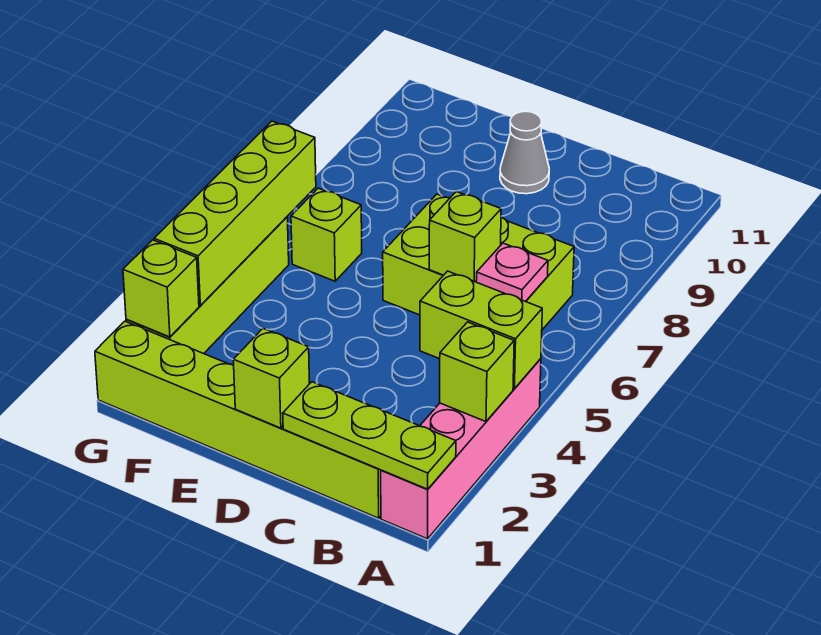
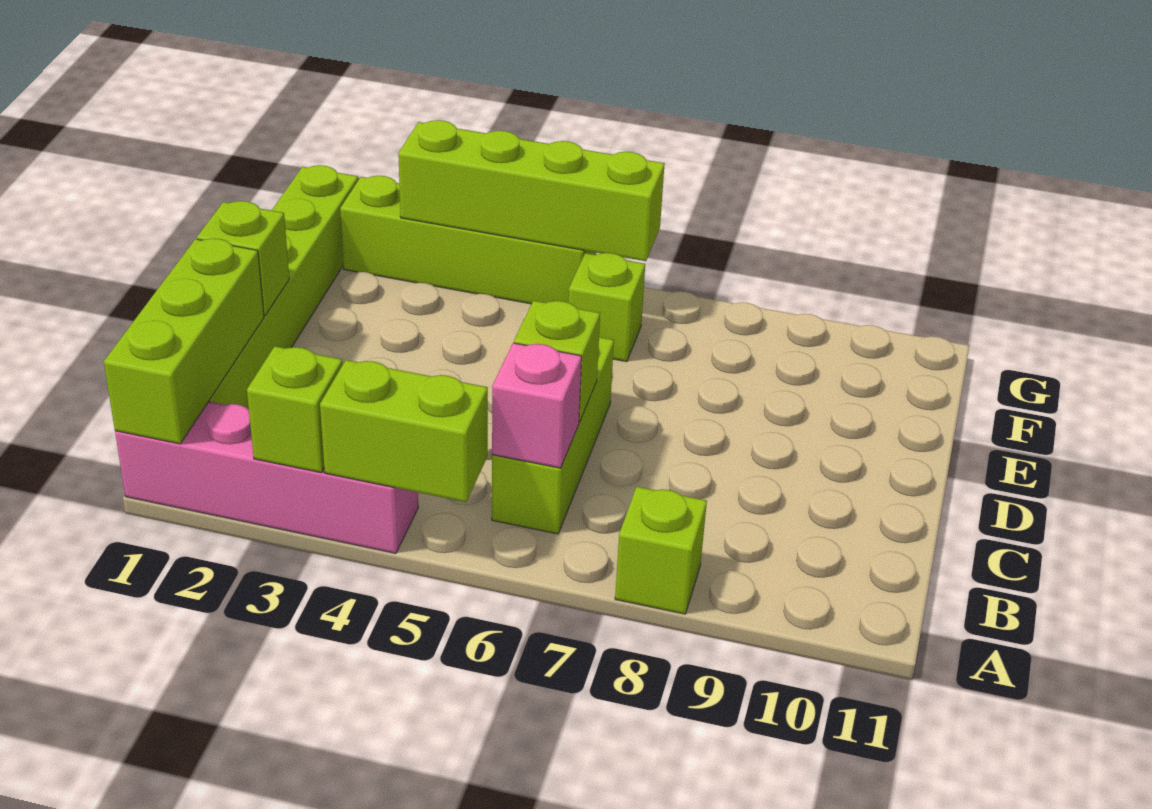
lime 1x3 plate [283,382,456,489] -> lime 1x3 brick [104,238,264,444]
lime 1x2 brick [420,271,542,388] -> lime 1x2 brick turned to [320,360,488,502]
lime 2x3 brick [383,194,574,330] -> lime 1x3 brick [492,337,614,534]
pink 1x1 plate [476,243,548,302] -> pink 1x1 brick [492,343,582,468]
grey 1x1 cone [500,111,549,194] -> none
lime 1x1 brick [123,240,199,337] -> lime 1x1 brick moved to [615,487,707,614]

